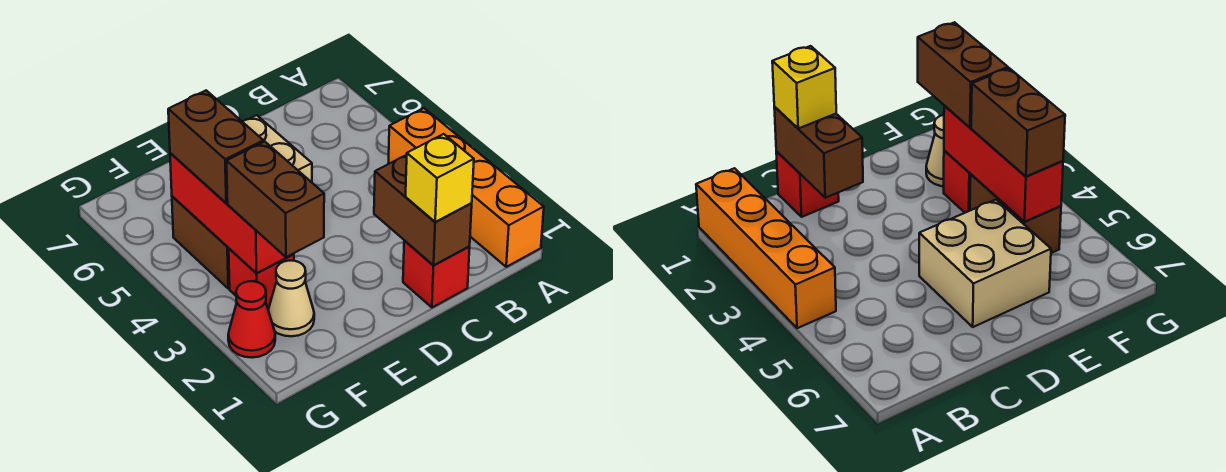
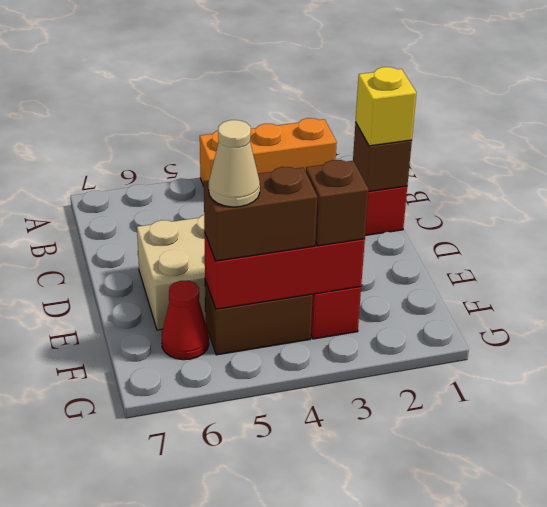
orange 1x4 brick [388,108,544,267] -> orange 1x3 brick [200,118,337,186]
brown 1x2 brick [374,155,472,266] -> brown 1x1 brick [353,122,412,192]
tan 1x1 cone [268,261,314,336] -> tan 1x1 cone moved to [209,120,260,207]
brown 1x2 brick [227,142,324,257] -> brown 1x1 brick [306,160,369,246]
red 1x1 cone [228,281,275,358] -> red 1x1 cone moved to [161,281,209,360]

